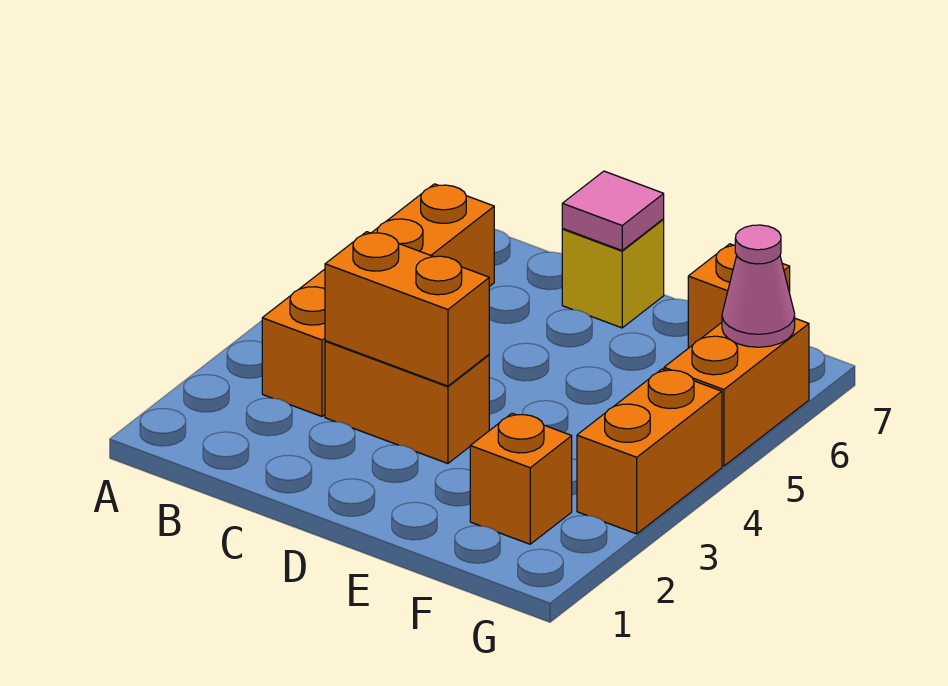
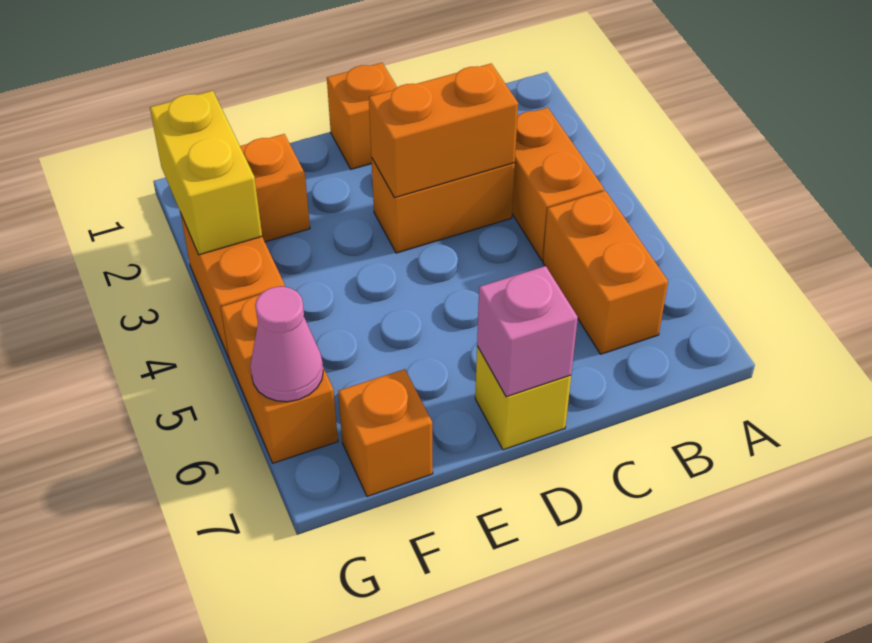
none -> orange 1x1 brick [327,63,397,169]
pink 1x1 tile [562,171,664,250] -> pink 1x1 brick [477,266,578,397]
none -> yellow 1x2 brick [150,91,262,255]

